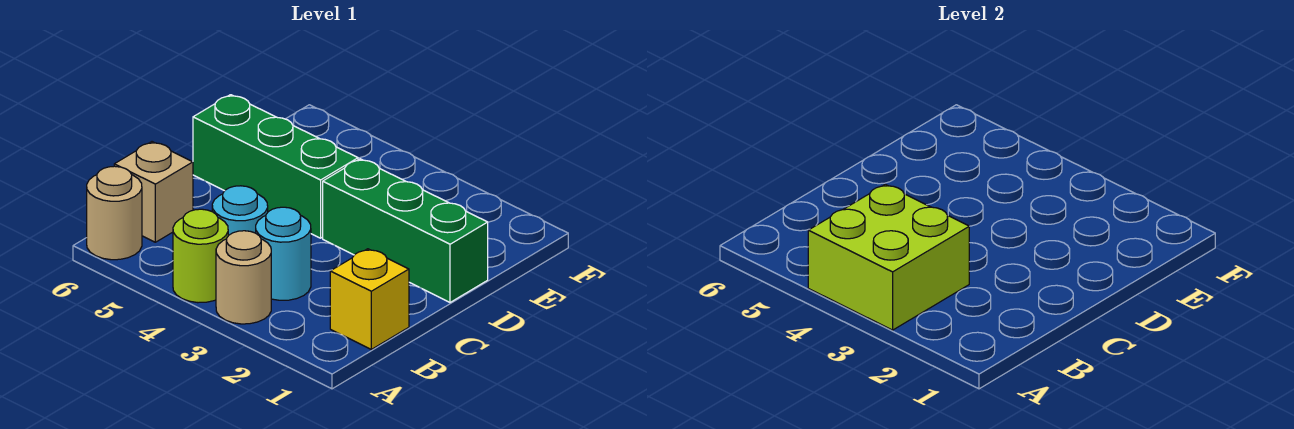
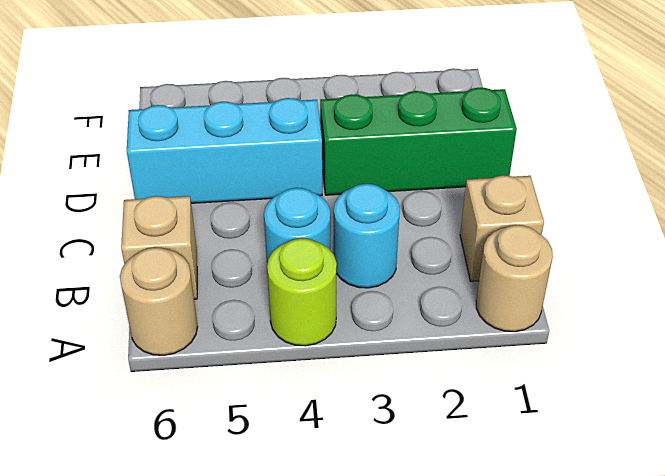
tan 1x1 round brick [216,231,271,324] -> tan 1x1 round brick moved to [476,225,553,332]
lime 2x2 brick [808,184,969,330] -> none
yellow 1x1 brick [330,249,409,349] -> tan 1x1 brick [460,175,544,281]
green 1x3 brick [193,95,358,238] -> cyan 1x3 brick [127,98,322,203]

